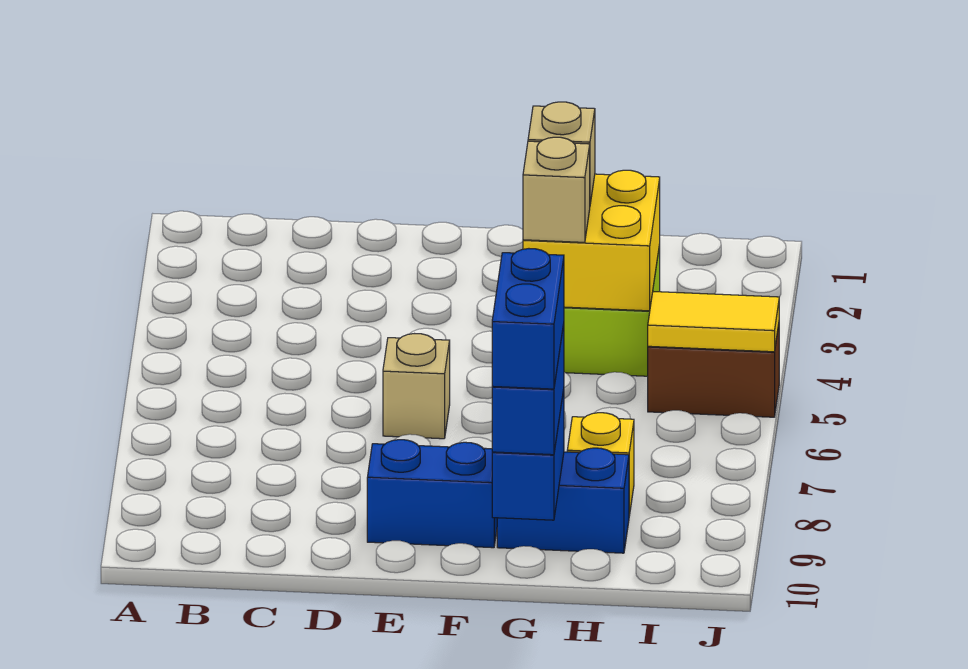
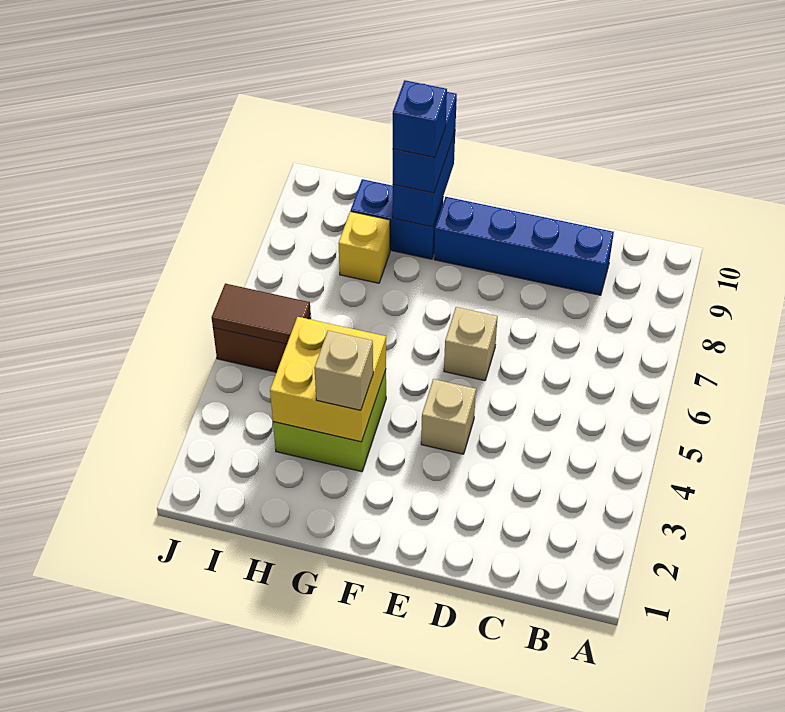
blue 1x2 brick [367,440,497,548] -> blue 1x4 brick [434,197,614,295]
tan 1x1 brick [523,137,590,242] -> tan 1x1 brick moved to [421,379,476,454]
blue 1x2 brick [492,249,564,389] -> blue 1x1 brick [393,80,447,157]
yellow 1x2 tile [648,292,779,352] -> brown 1x2 tile [211,284,311,344]

